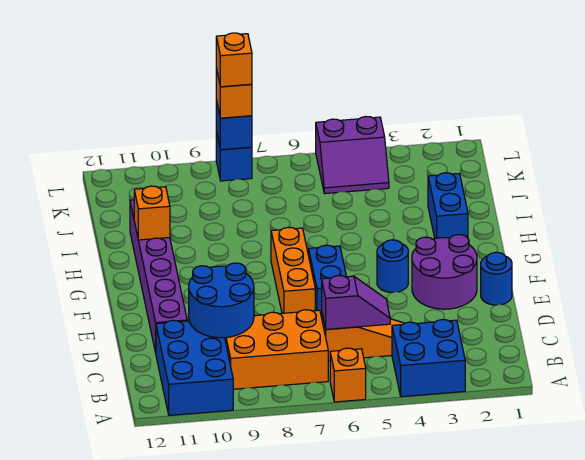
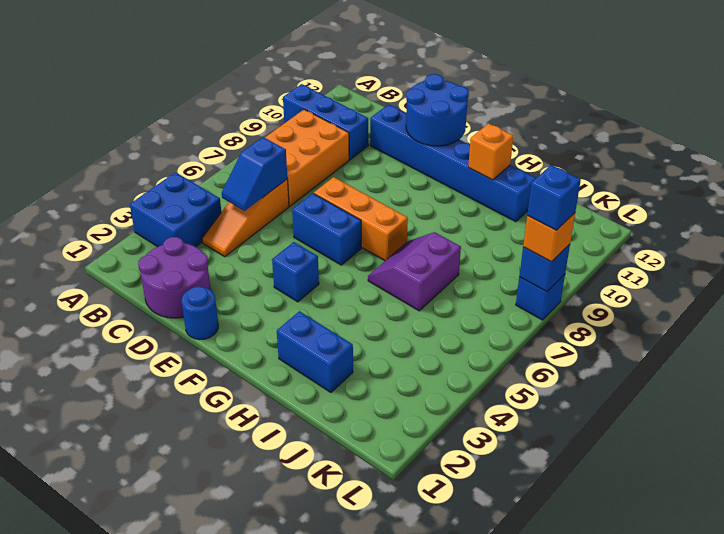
orange 1x1 brick [330,348,366,402] -> none
blue 2x3 brick [156,320,233,415] -> blue 1x3 brick [283,84,368,160]
purple 1x2 slope [322,276,390,329] -> blue 1x2 slope [222,137,287,211]
blue 2x2 round brick [188,263,254,338] -> blue 2x2 round brick moved to [406,74,469,146]
purple 1x6 brick [130,200,187,353] -> blue 1x6 brick [370,104,536,222]
purple 2x2 round brick [412,235,477,309] -> purple 2x2 round brick moved to [138,237,211,318]
blue 1x1 round brick [377,240,408,293] -> blue 1x1 brick [272,242,319,302]
purple 2x2 slope [316,116,389,194] -> purple 2x2 slope moved to [368,232,461,311]
orange 1x1 brick [216,33,252,87] -> blue 1x1 brick [527,165,581,230]

